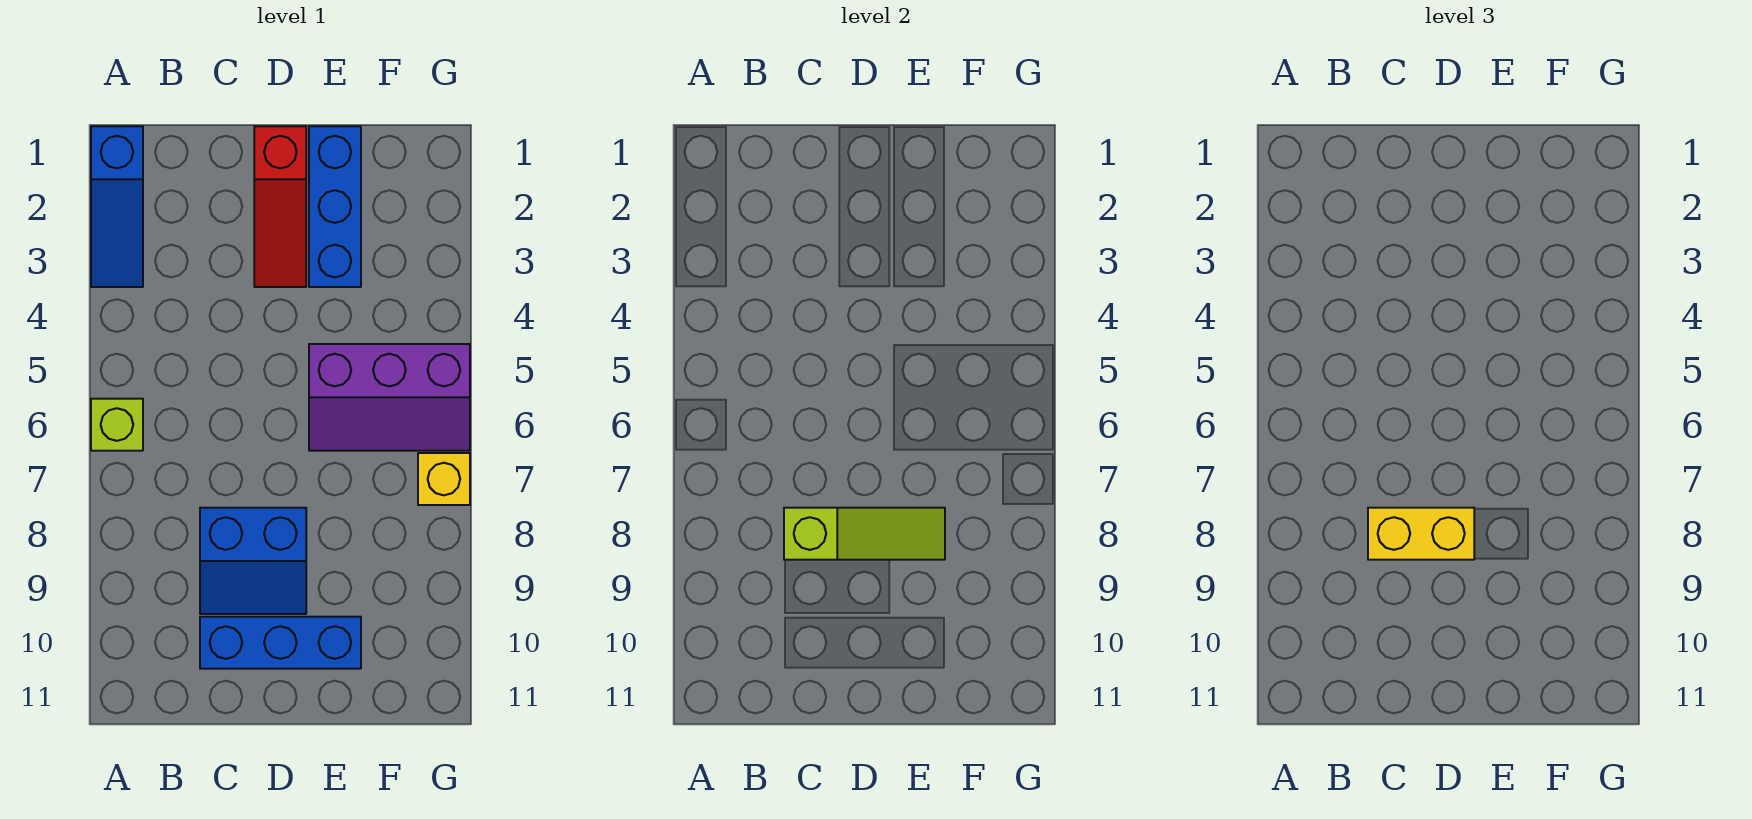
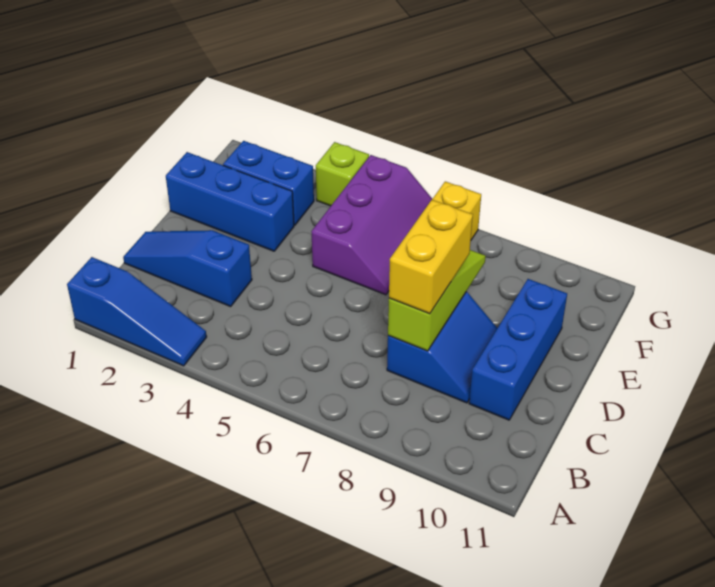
lime 1x1 brick [91,399,143,451] -> lime 1x1 brick moved to [316,142,369,206]
none -> blue 1x3 slope [123,230,252,307]
red 1x3 slope [254,126,306,287] -> none
none -> blue 1x2 brick [223,141,314,225]

